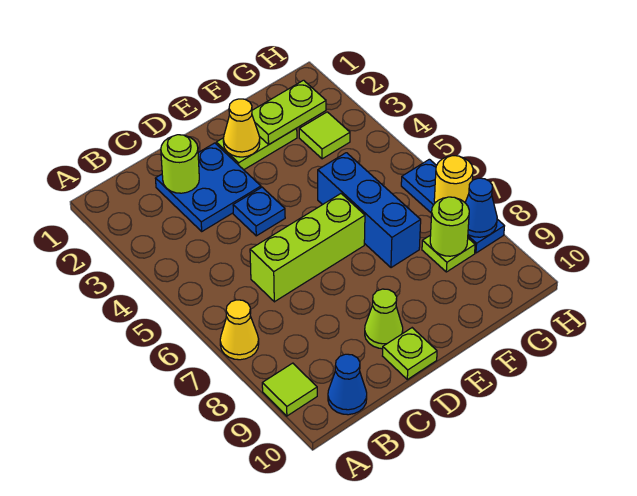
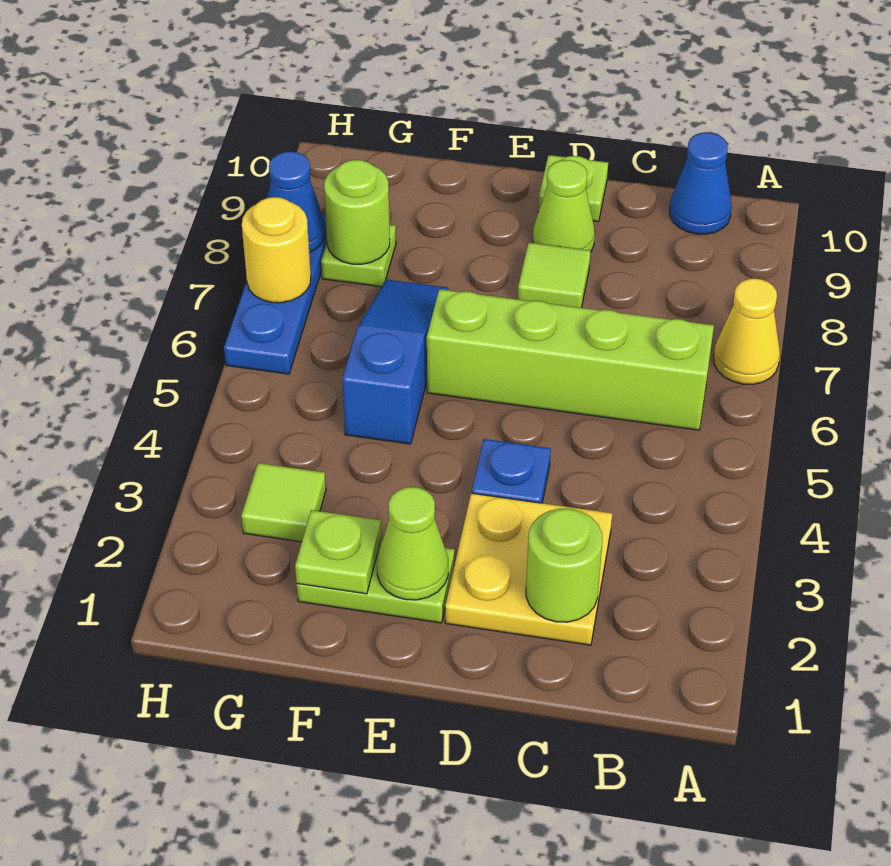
lime 1x1 tile [262,363,317,416] -> lime 1x1 tile moved to [518,243,591,308]
blue 2x2 plate [155,143,261,231] -> yellow 2x2 plate [445,493,612,645]
lime 1x3 brick [250,194,365,302] -> lime 1x4 brick [427,289,714,430]
yellow 1x1 cone [223,99,260,157] -> lime 1x1 cone [377,487,448,600]
lime 1x2 plate [252,80,326,144] -> lime 1x1 plate [295,510,381,594]
blue 1x3 brick [318,153,421,268] -> blue 1x3 slope [342,279,448,444]

